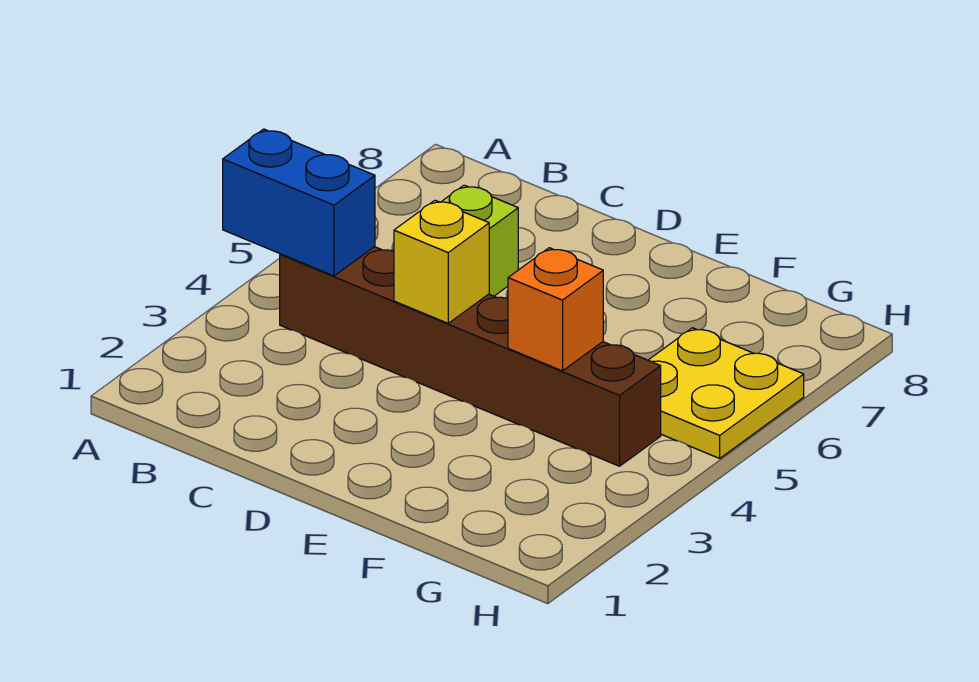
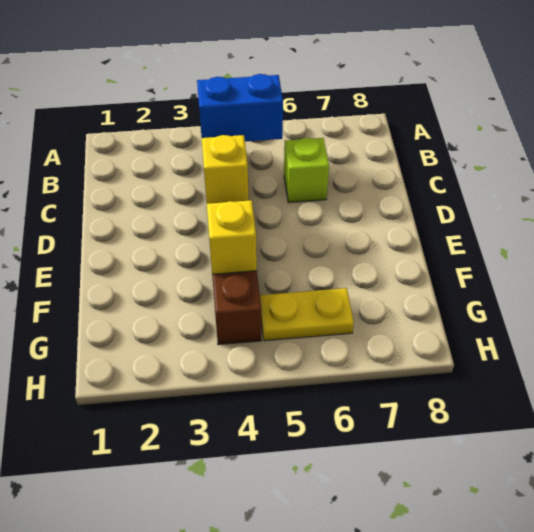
blue 1x2 brick [223,129,375,276] -> blue 1x2 brick turned to [197,74,283,141]
orange 1x1 brick [508,248,603,371] -> yellow 1x1 brick [207,200,257,274]
yellow 2x2 plate [648,328,804,458] -> yellow 1x2 plate [260,288,354,341]

